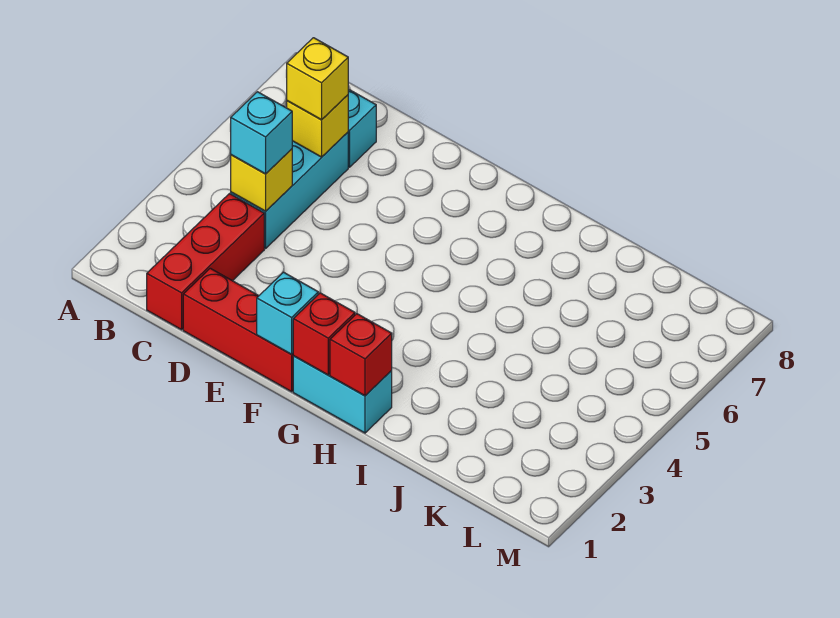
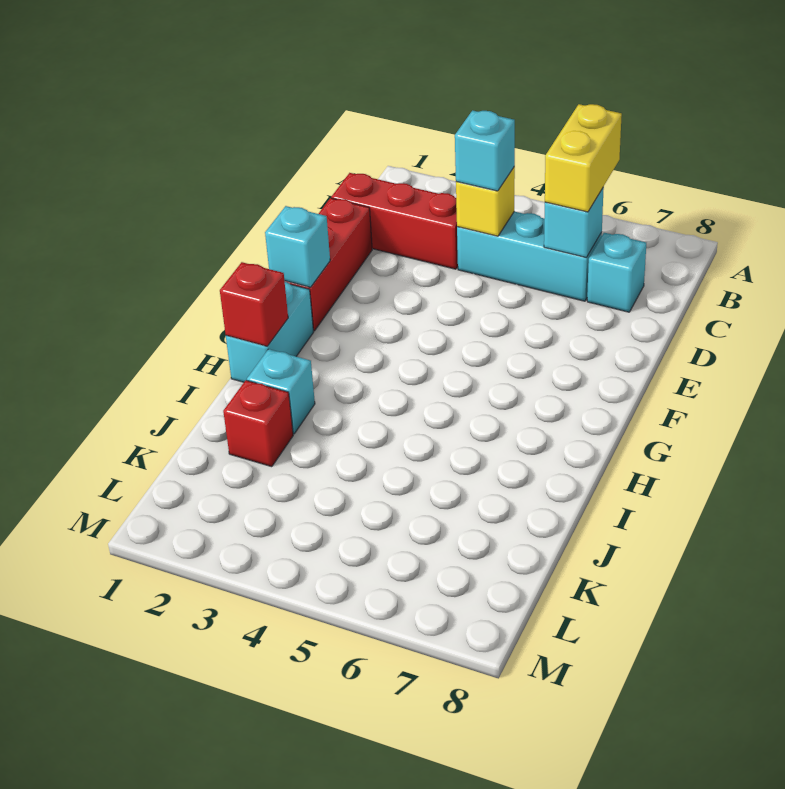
yellow 1x1 brick [287,95,348,157] -> cyan 1x1 brick [544,187,604,258]
yellow 1x1 brick [286,38,348,120] -> yellow 1x2 brick [545,104,622,212]
red 1x1 brick [293,293,355,375] -> red 1x1 brick moved to [223,380,293,467]
none -> cyan 1x1 brick [247,349,315,434]

